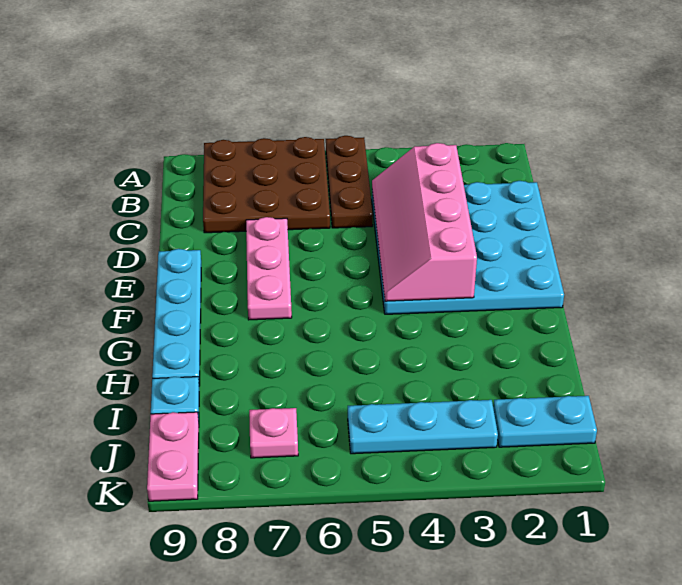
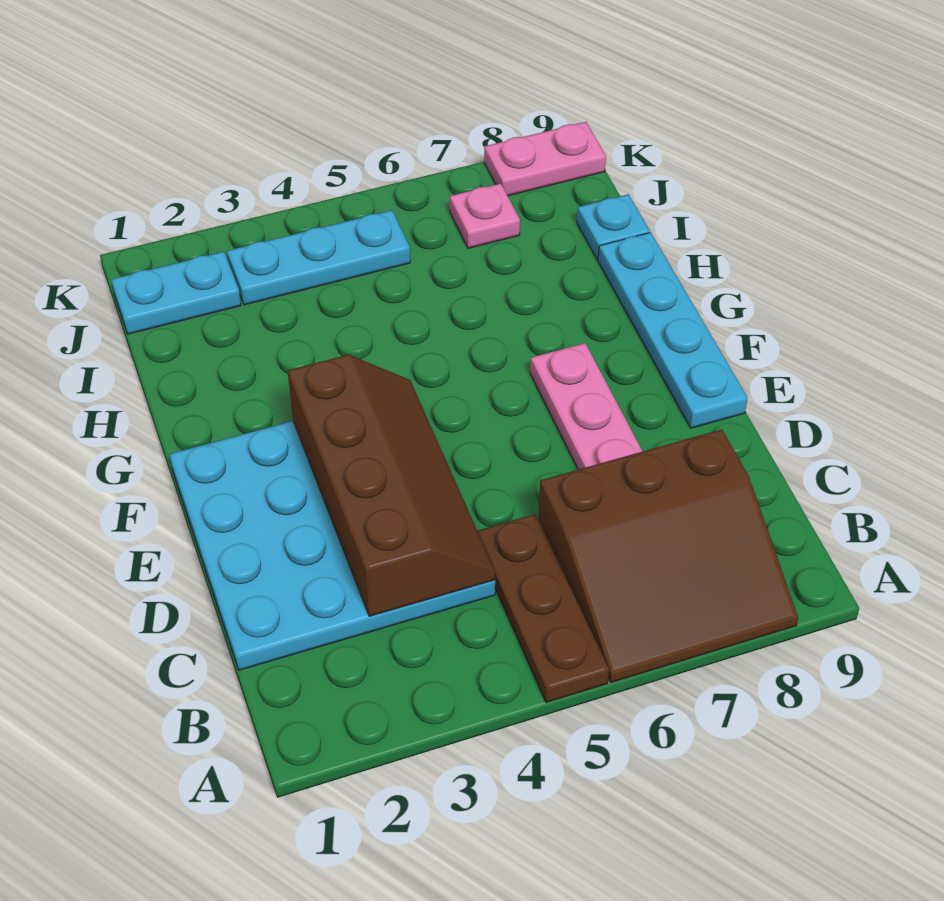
brown 3x3 plate [203,137,330,233] -> brown 3x3 slope [538,429,798,683]
pink 2x4 slope [372,143,477,301] -> brown 2x4 slope [288,355,495,616]
pink 1x2 plate [147,412,199,501] -> pink 1x2 plate turned to [484,122,606,196]

